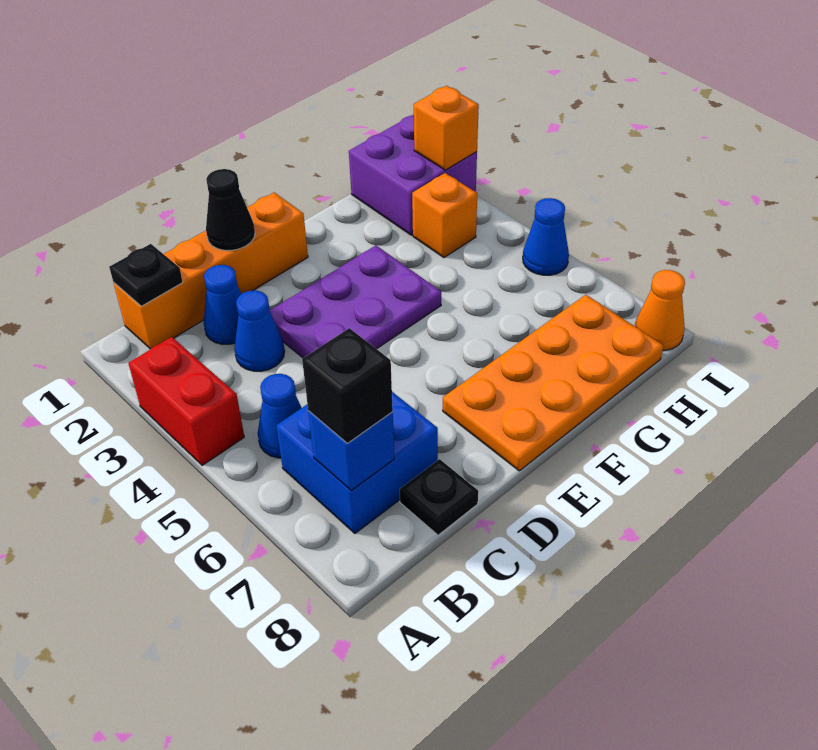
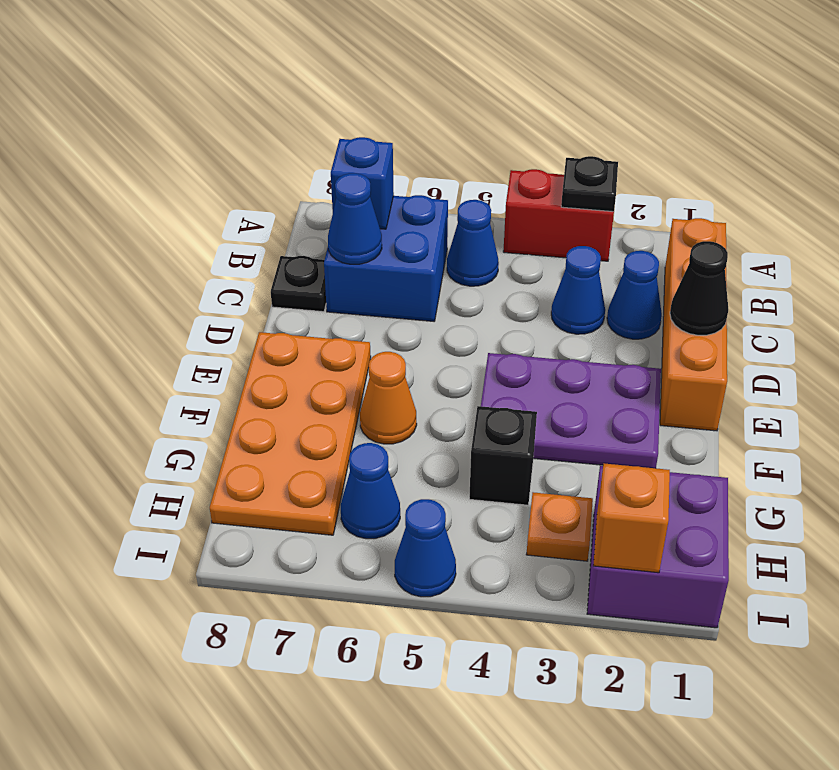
black 1x1 plate [109,244,183,306] -> black 1x1 plate moved to [561,156,618,212]
black 1x1 brick [302,328,393,443] -> black 1x1 brick moved to [469,406,537,505]
none -> blue 1x1 cone [328,173,382,264]
purple 2x3 plate [270,245,441,358] -> purple 2x3 plate turned to [481,353,661,468]
orange 1x1 brick [412,173,477,258] -> orange 1x1 plate [526,492,593,561]
none -> blue 1x1 cone [341,443,400,539]
orange 1x1 cone [635,270,685,351] -> orange 1x1 cone moved to [360,352,417,444]

